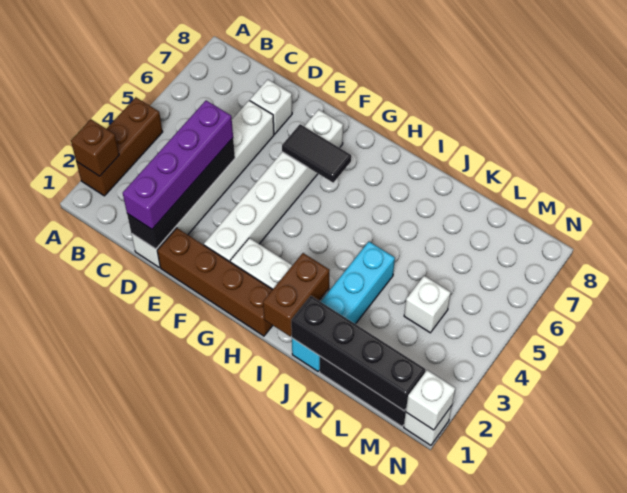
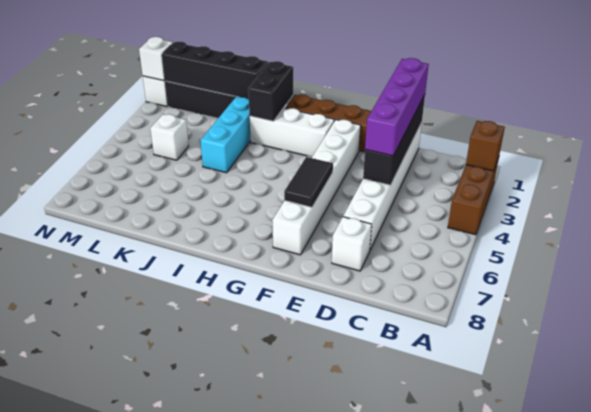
black 1x2 tile [282,124,351,183] -> black 1x2 tile turned to [284,157,333,207]
brown 1x2 brick [263,253,330,336] -> black 1x2 brick [248,61,293,121]

